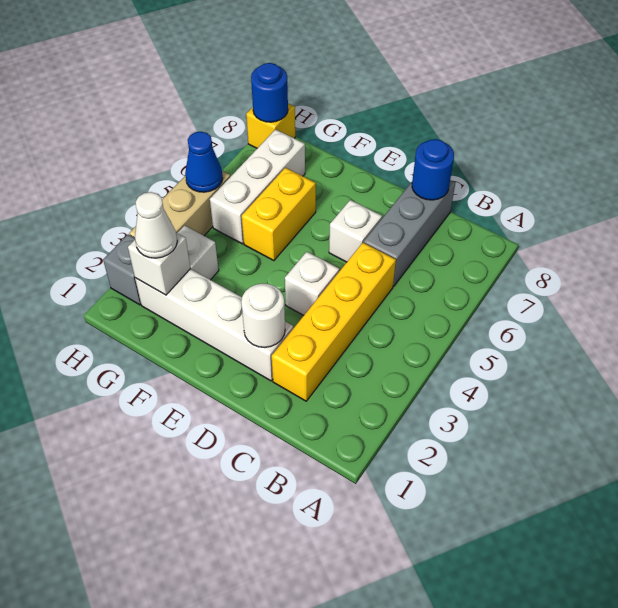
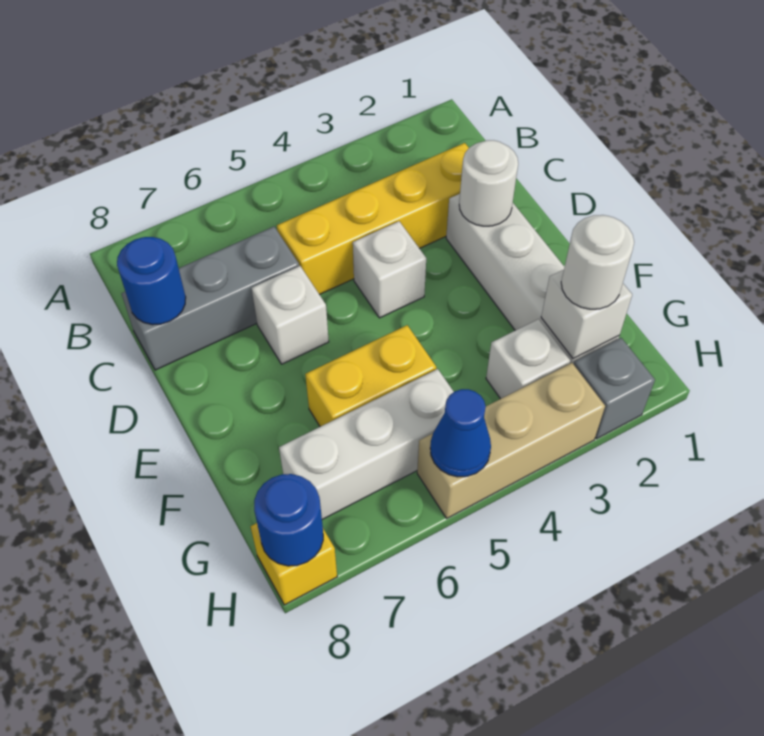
white 1x1 cone [135,192,177,258] -> white 1x1 round brick [561,215,634,309]

